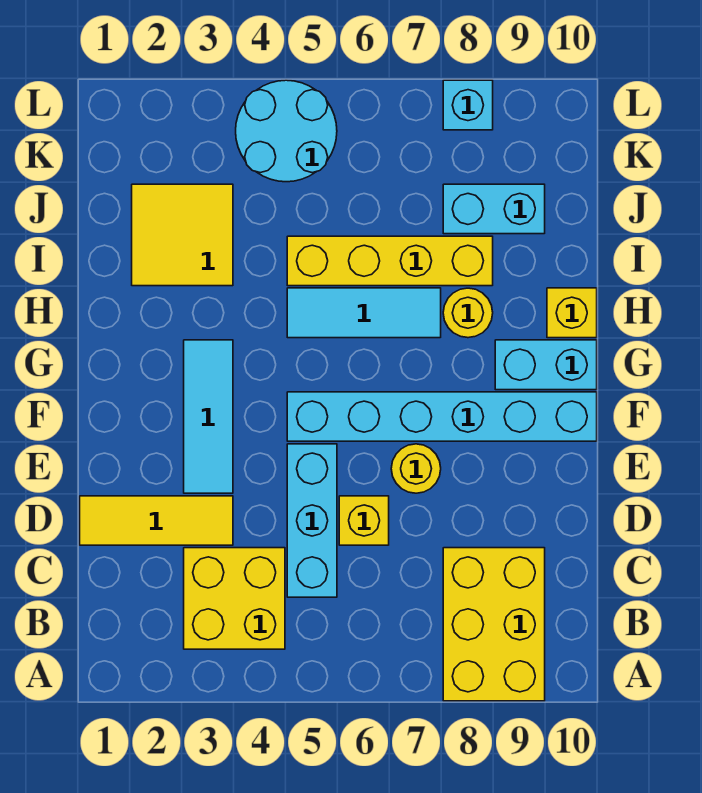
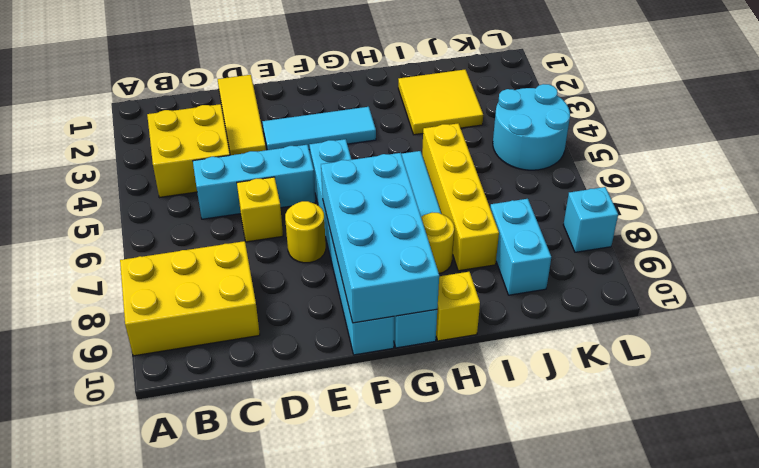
none -> cyan 2x4 brick [321,153,439,323]

